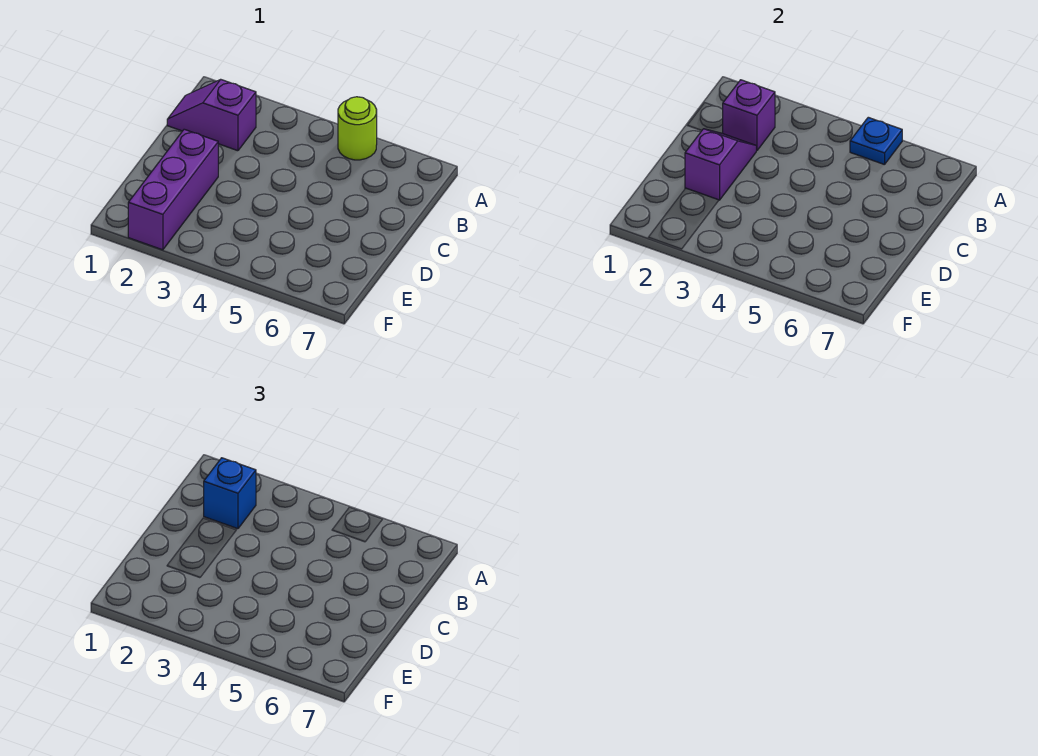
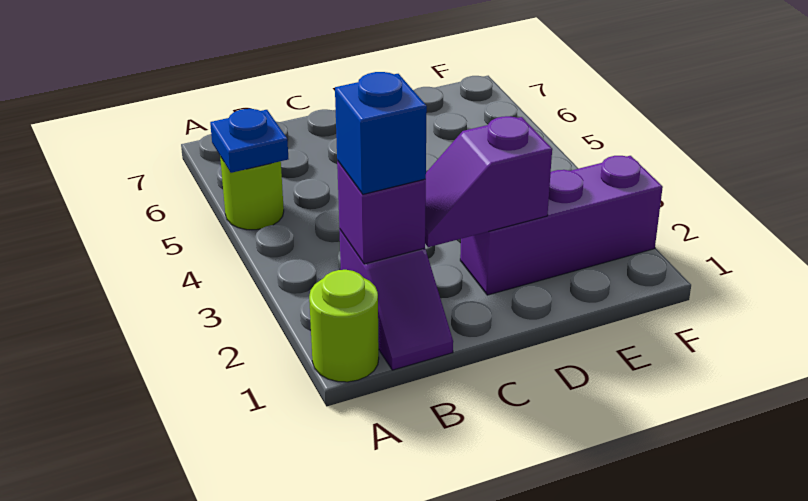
none -> lime 1x1 round brick [309,270,379,382]

